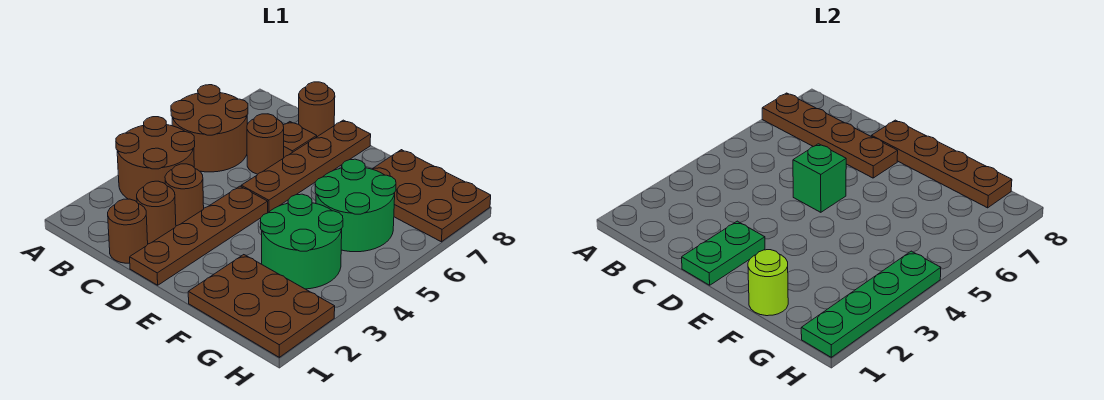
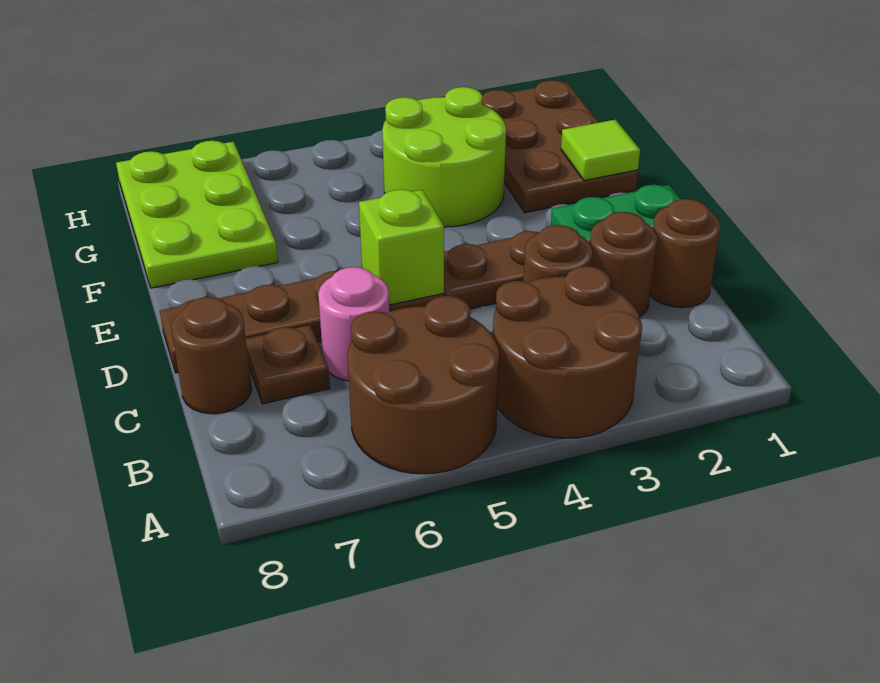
brown 1x4 plate [762,93,898,178] -> none
brown 1x1 round brick [247,114,284,174] -> pink 1x1 round brick [318,267,389,381]
green 1x1 brick [793,144,846,212] -> lime 1x1 brick [359,189,444,305]
brown 1x4 plate [871,120,1012,208] -> none
lime 1x1 round brick [748,250,788,316] -> lime 1x1 tile [561,120,640,180]
green 2x2 round brick [261,194,343,289] -> lime 2x2 round brick [382,87,506,227]
green 2x2 round brick [315,159,396,252] -> none
brown 2x3 plate [373,150,491,242] -> lime 2x3 plate [116,141,278,288]
green 1x4 plate [801,251,941,357] -> none

